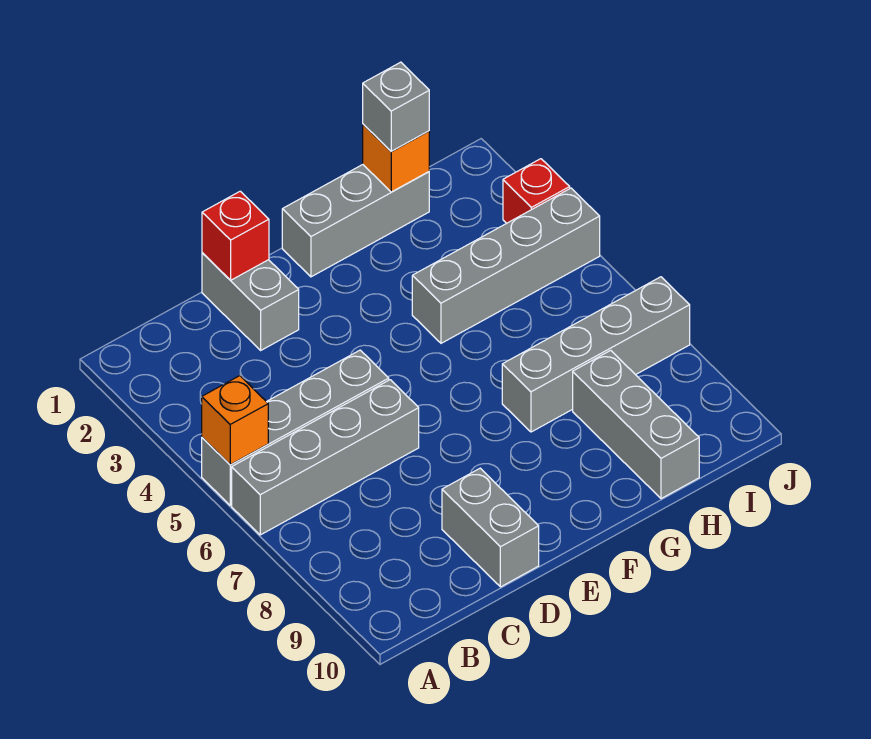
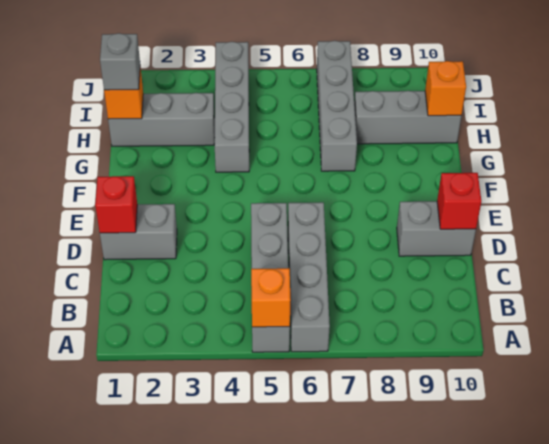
grey 1x3 brick [282,165,429,277] -> grey 1x3 brick turned to [108,93,215,146]
none -> orange 1x1 brick [425,61,466,116]
red 1x1 brick [503,159,570,223] -> red 1x1 brick moved to [437,173,481,229]

